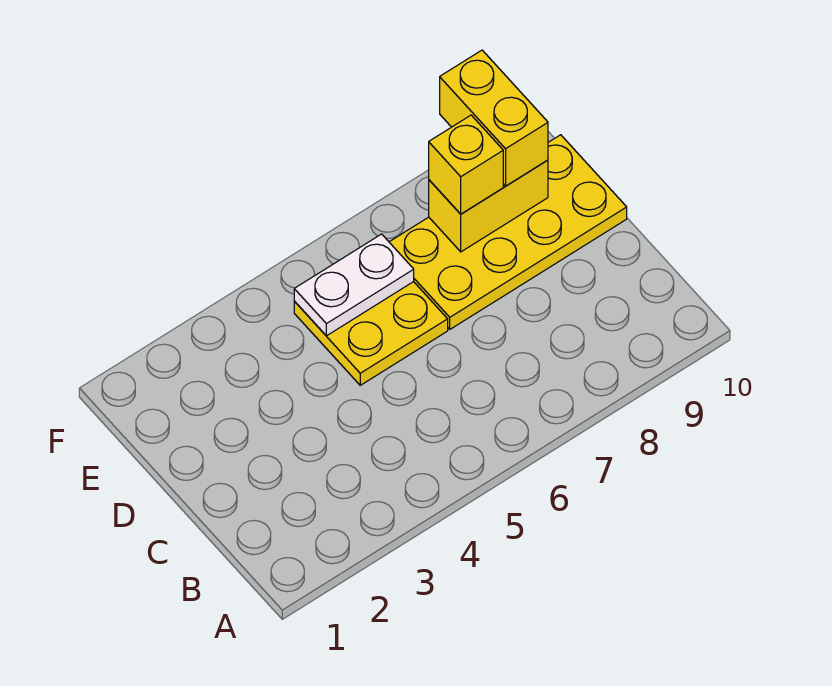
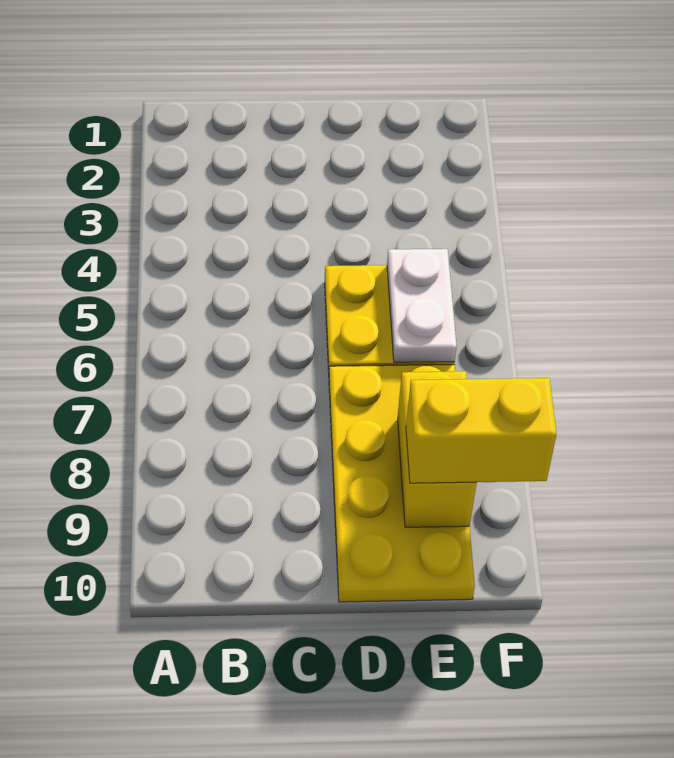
yellow 1x1 brick [429,115,503,214] -> none

